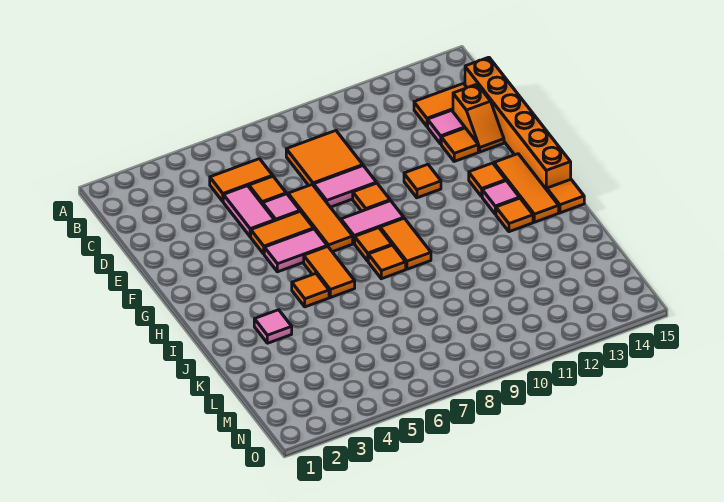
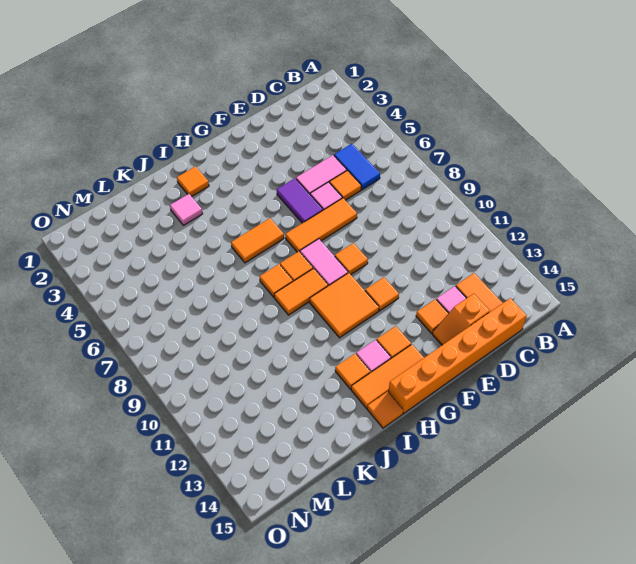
orange 1x2 tile [210,159,273,201] -> blue 1x2 tile [334,144,380,190]
orange 2x2 tile [286,131,363,186] -> orange 2x2 tile moved to [310,273,379,338]
pink 1x2 tile [314,166,376,207] -> none
orange 1x2 tile [251,211,314,254] -> purple 1x2 tile [277,178,323,223]
pink 1x2 tile [264,229,327,272] -> none
orange 1x1 tile [292,274,329,307] -> orange 1x1 tile moved to [177,166,209,197]

